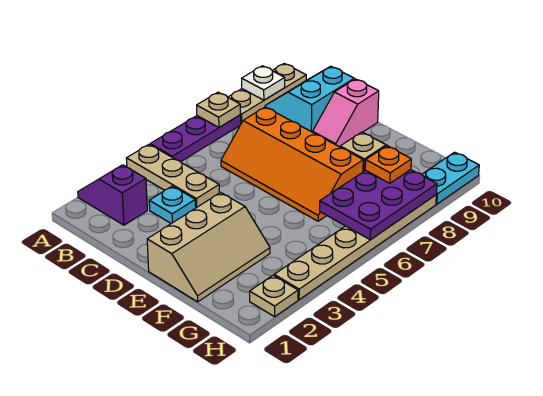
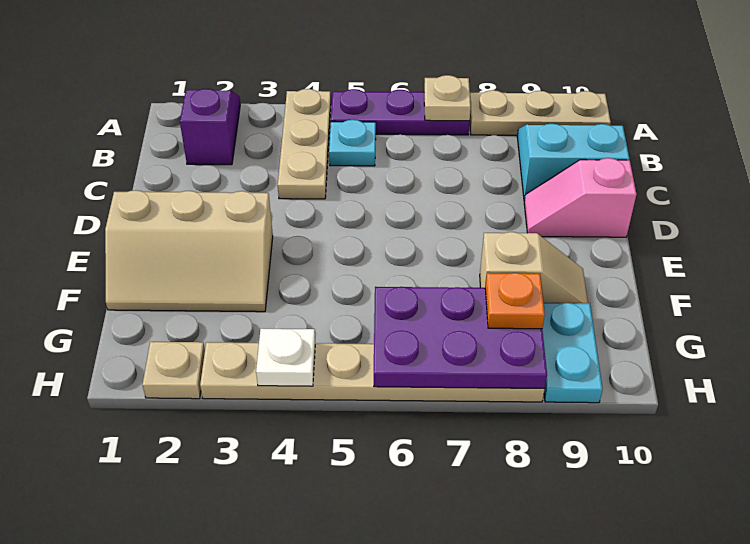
white 1x1 plate [242,66,285,100] -> white 1x1 plate moved to [256,329,315,386]
cyan 1x1 plate [149,186,196,224] -> cyan 1x1 plate moved to [329,120,376,166]
orange 2x4 slope [221,107,363,221] -> none
cyan 1x2 plate [422,152,479,204] -> cyan 1x2 plate turned to [542,303,603,403]

